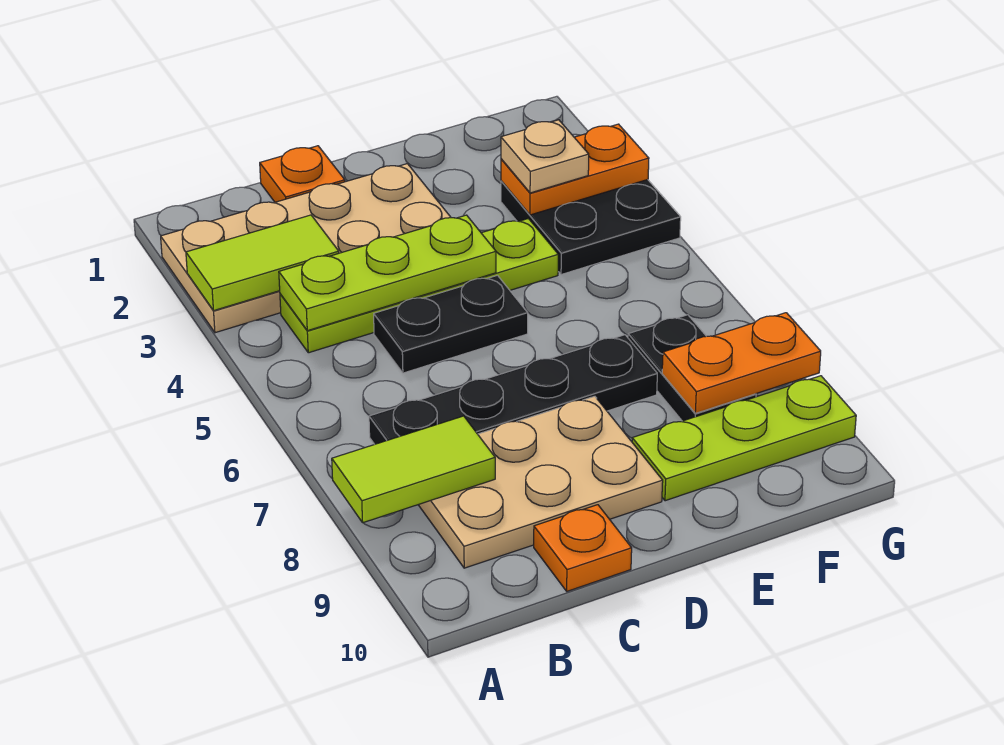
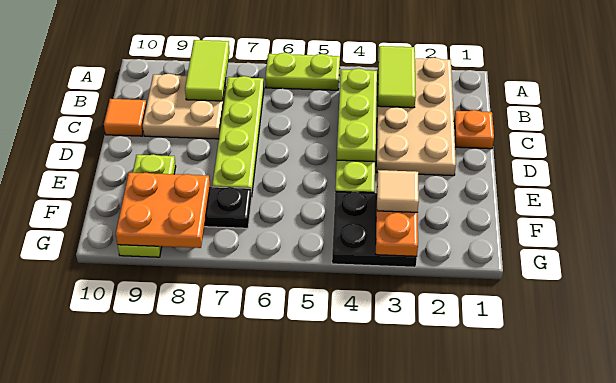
none -> lime 1x2 plate [265,53,340,90]
black 1x4 plate [369,335,657,444] -> lime 1x4 plate [212,76,264,197]
tan 2x3 plate [419,396,663,568] -> tan 2x2 plate [143,74,227,139]
black 1x2 plate [374,275,528,373] -> none
orange 1x1 plate [534,505,632,591] -> orange 1x1 tile [104,99,147,136]
tan 1x1 plate [501,120,589,193] -> tan 1x1 tile [377,170,419,212]
orange 1x2 plate [662,313,821,413] -> orange 2x2 plate [116,173,210,248]

